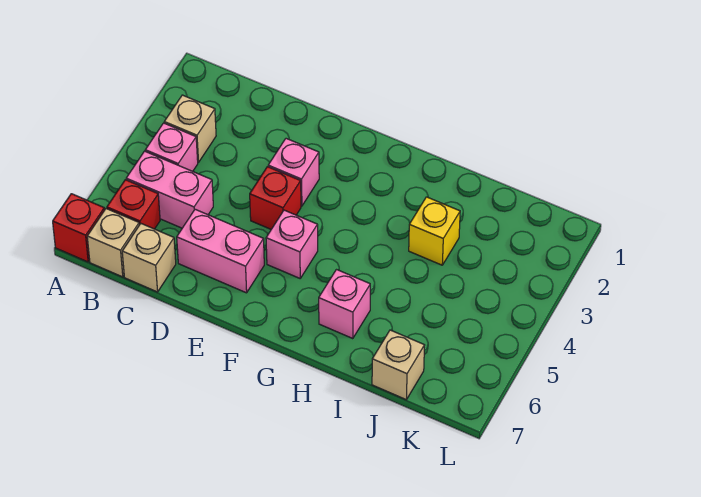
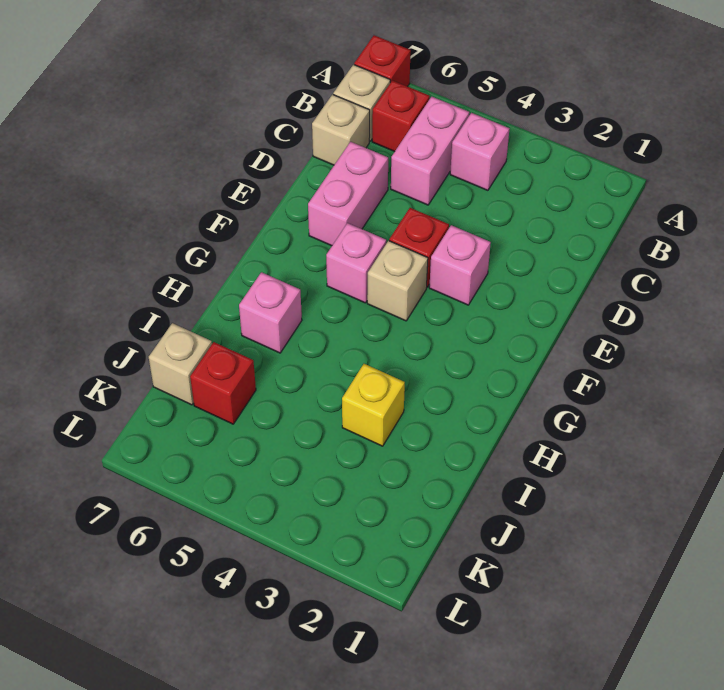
tan 1x1 brick [164,95,216,162] -> tan 1x1 brick moved to [367,241,428,321]
none -> red 1x1 brick [190,342,256,424]

